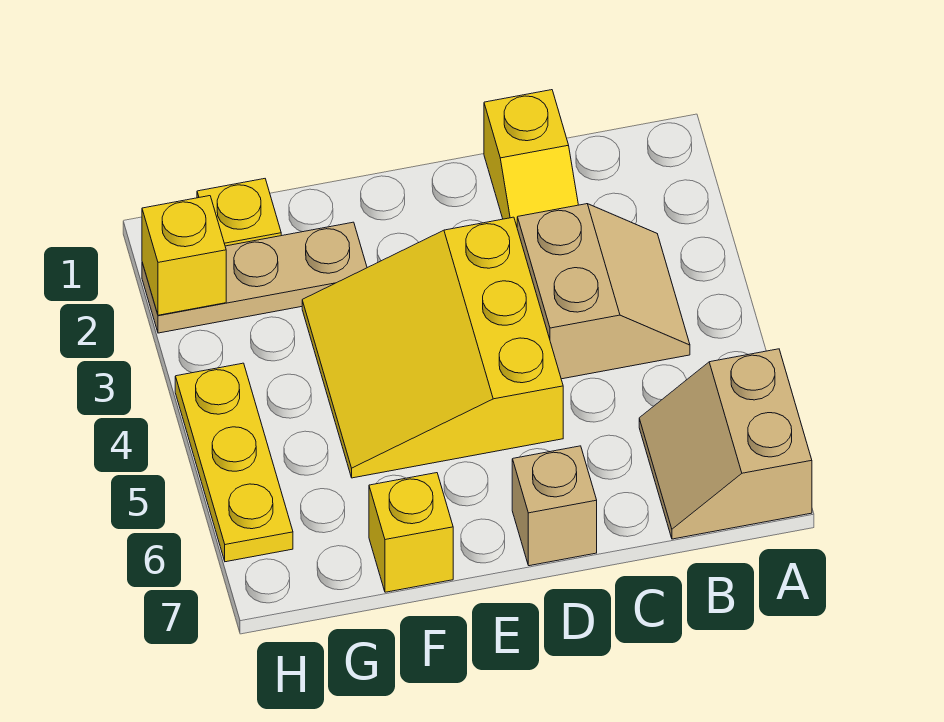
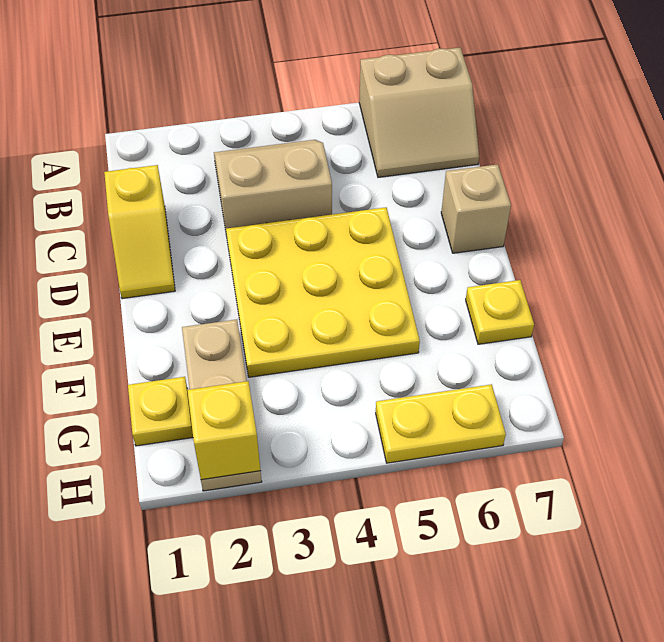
yellow 1x2 slope [484,90,578,226] -> yellow 1x2 slope turned to [104,165,175,299]
yellow 3x3 slope [302,217,563,478] -> yellow 3x3 plate [226,207,420,377]
yellow 1x1 brick [369,473,453,592] -> yellow 1x1 plate [466,280,534,344]
yellow 1x3 plate [175,363,293,562] -> yellow 1x2 plate [376,384,506,463]

